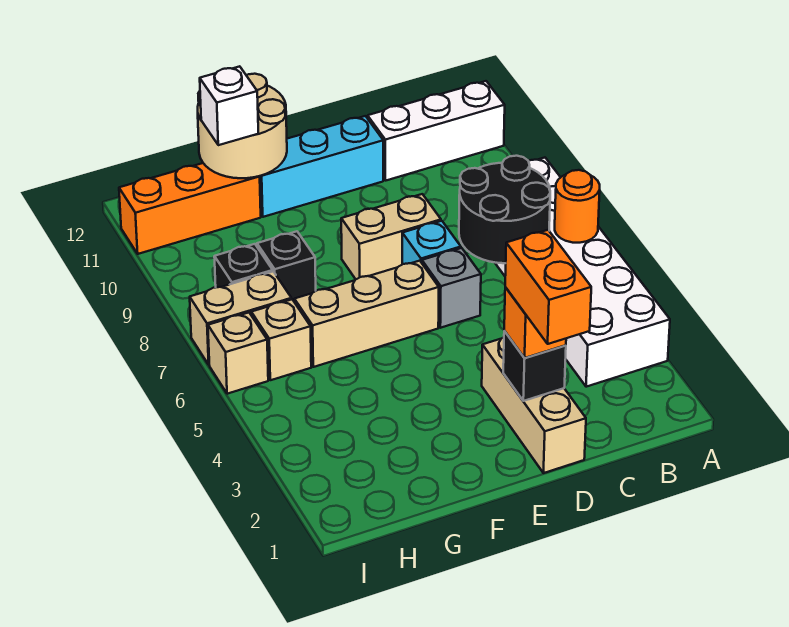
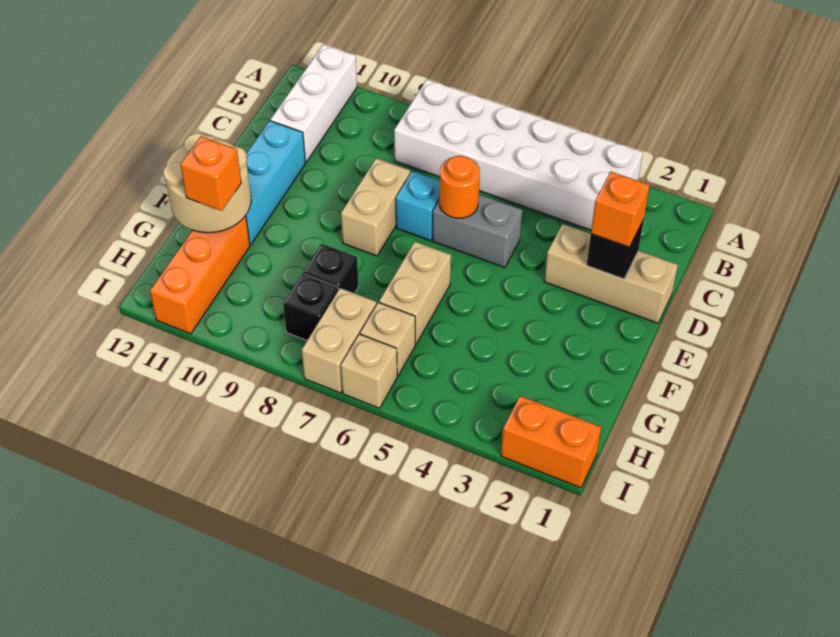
orange 1x1 round brick [555,170,600,243] -> orange 1x1 round brick moved to [440,156,480,218]
black 2x2 round brick [459,156,550,263] -> none
orange 1x2 brick [505,230,591,344] -> orange 1x2 brick moved to [501,396,601,488]
grey 1x1 brick [422,248,481,328] -> grey 1x2 brick [433,195,522,268]
tan 1x3 brick [294,261,439,367] -> tan 1x2 brick [379,242,451,344]
white 1x1 brick [200,66,258,145] -> orange 1x1 brick [180,136,241,211]

